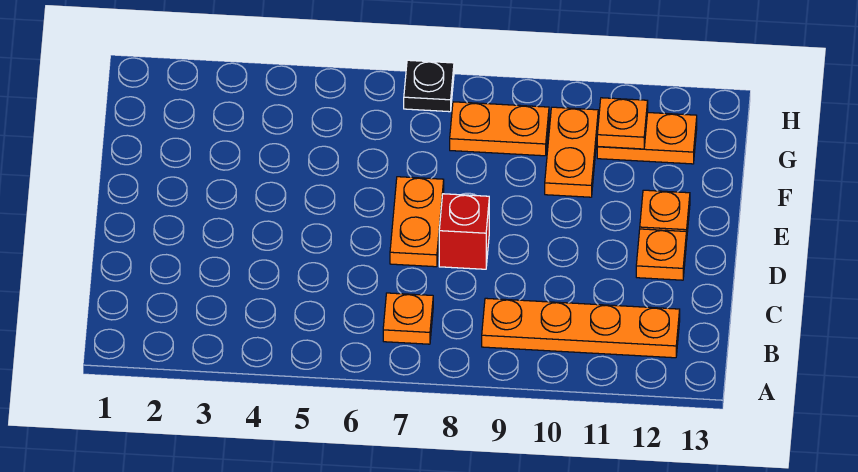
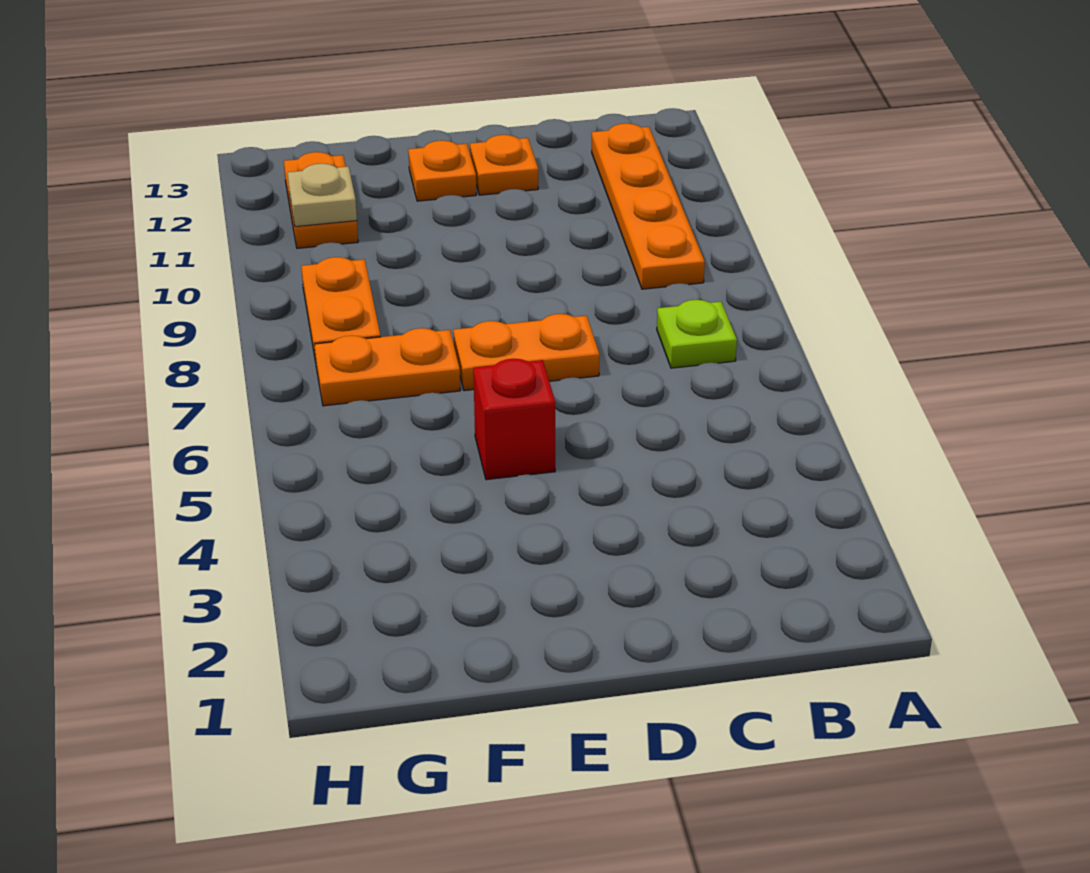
orange 1x1 plate [383,293,433,344] -> lime 1x1 plate [657,300,737,368]
red 1x1 brick [439,194,489,269] -> red 1x1 brick moved to [473,359,556,480]
orange 1x2 plate [545,107,598,197] -> orange 1x2 plate moved to [314,328,460,406]
orange 1x1 plate [597,98,648,149] -> tan 1x1 plate [288,163,357,227]
black 1x1 plate [404,60,454,112] -> none

